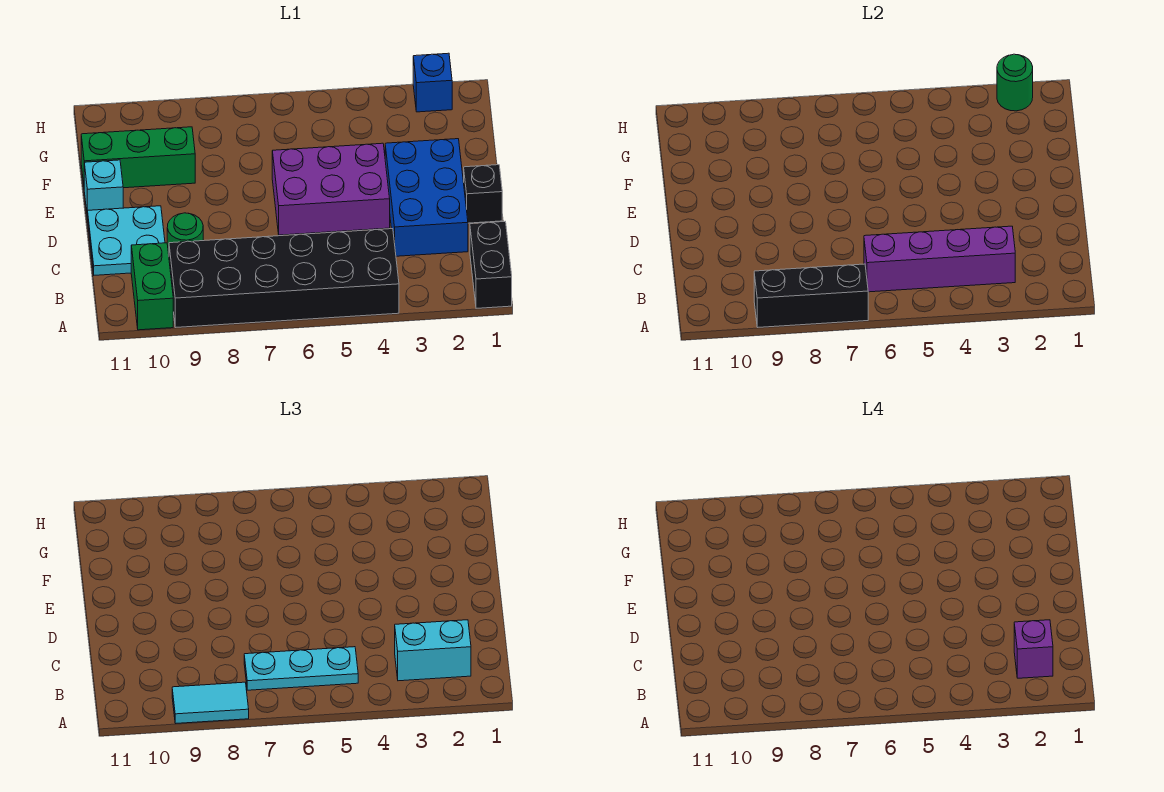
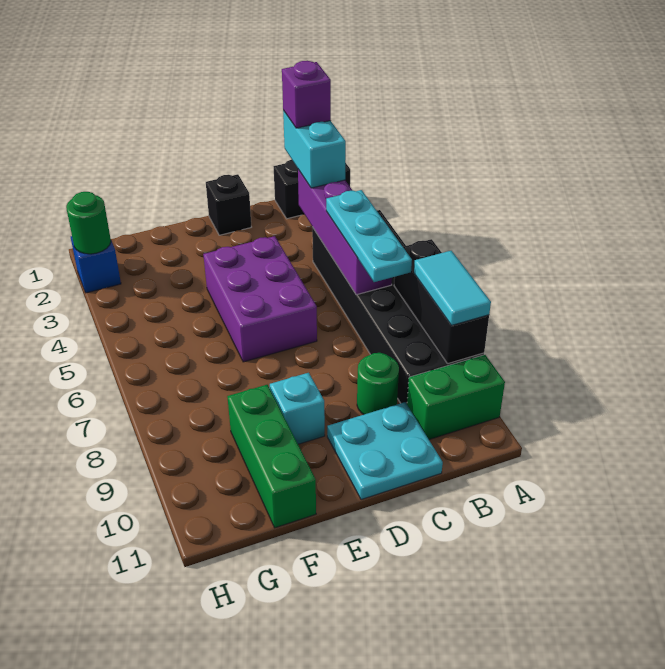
blue 2x3 brick [385,139,468,256] -> none
cyan 1x1 brick [84,160,123,218] -> cyan 1x1 brick moved to [270,373,325,444]

